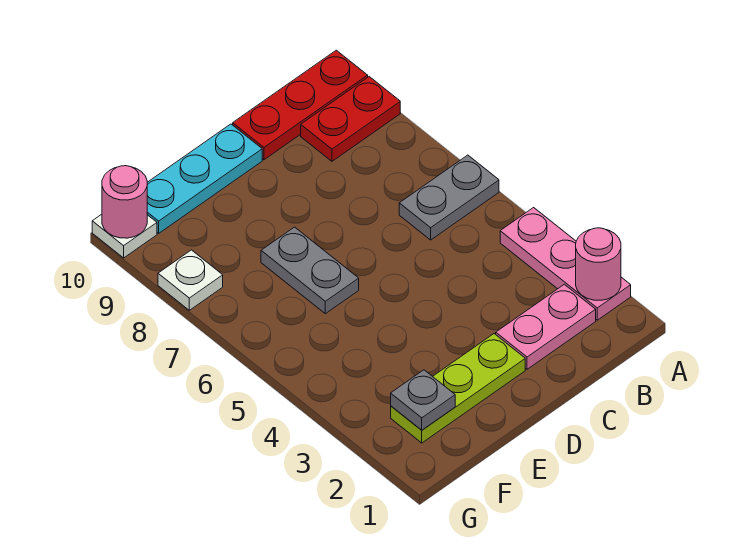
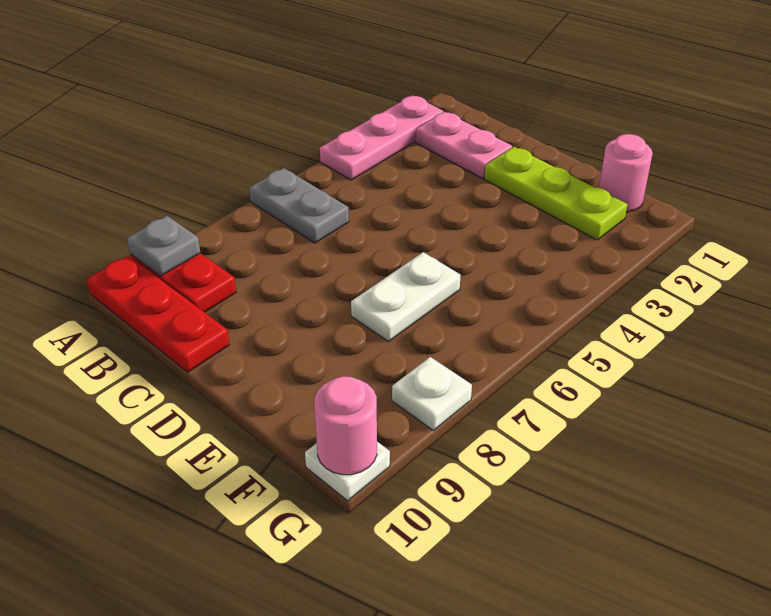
pink 1x1 round brick [576,228,621,300] -> pink 1x1 round brick moved to [599,134,653,212]
cyan 1x3 plate [147,124,262,233] -> none
grey 1x2 plate [261,227,359,314] -> white 1x2 plate [351,252,461,342]
grey 1x1 plate [391,370,455,430] -> grey 1x1 plate moved to [127,216,200,276]

